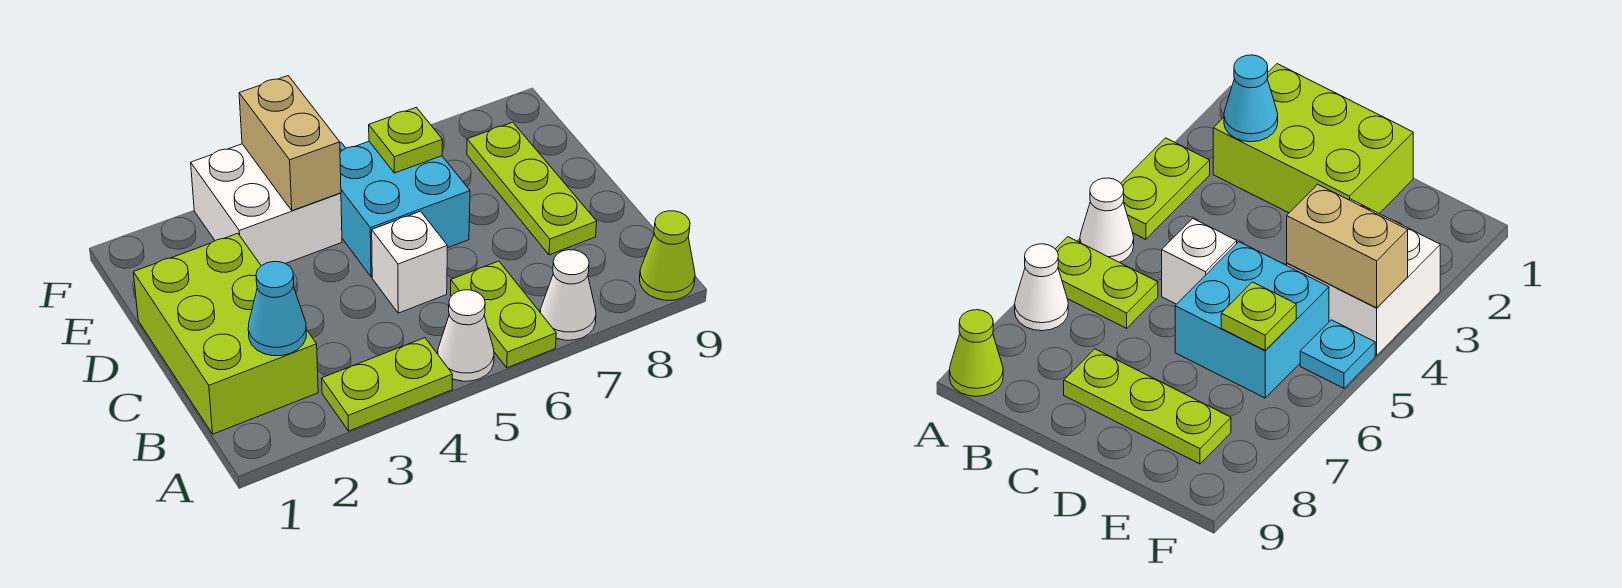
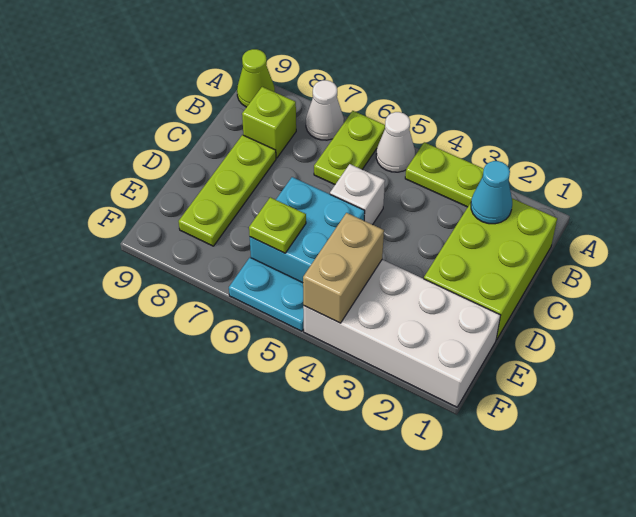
none -> lime 1x1 brick [242,87,296,158]
white 2x2 brick [191,144,342,266] -> white 2x4 brick [303,260,500,407]
cyan 1x1 plate [1300,320,1375,388] -> cyan 1x2 plate [229,258,304,331]

